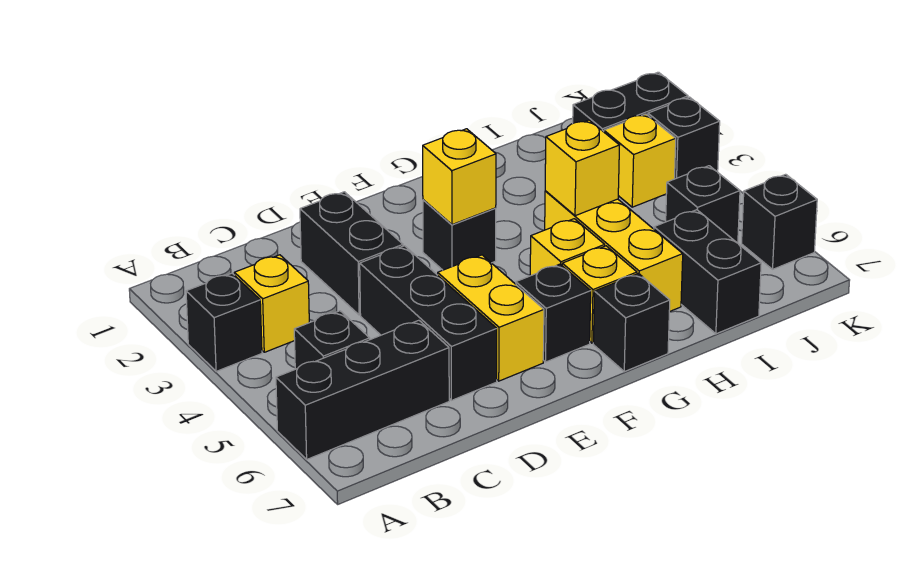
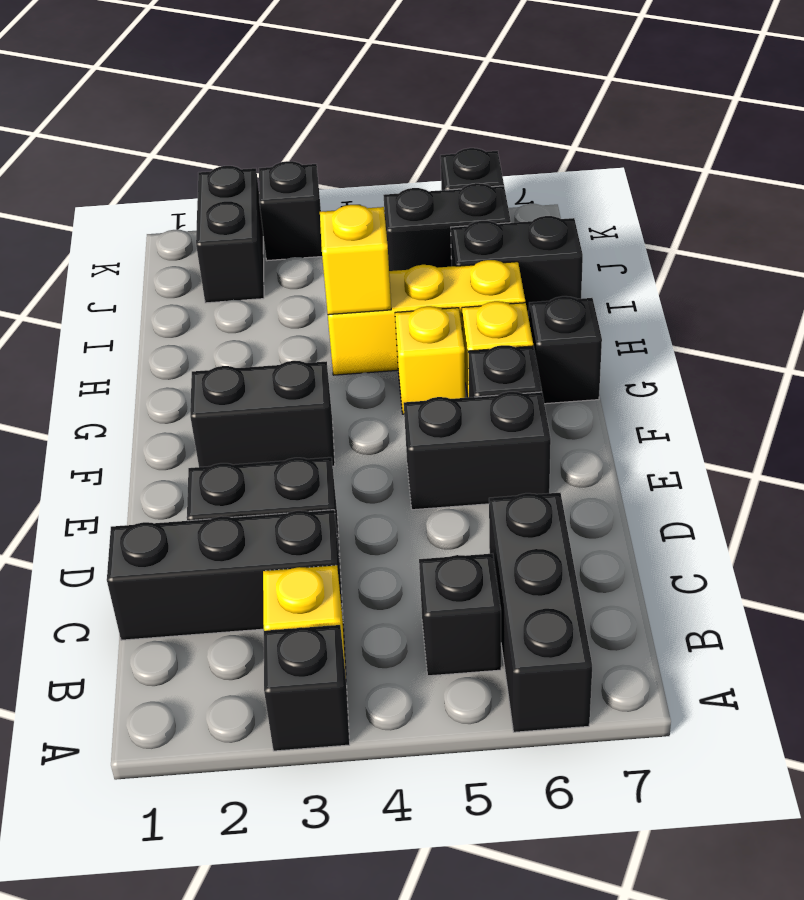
black 1x3 brick [360,246,497,400] -> black 1x3 brick moved to [107,510,343,640]
yellow 1x2 brick [438,255,544,381] -> black 1x2 brick [404,392,551,510]
black 1x1 brick [423,200,496,270] -> black 1x2 brick [190,361,335,467]
yellow 1x1 brick [423,129,496,225] -> none
yellow 1x1 brick [604,114,676,207] -> none
black 1x1 brick [666,166,740,243] -> black 1x2 brick [383,183,511,271]

